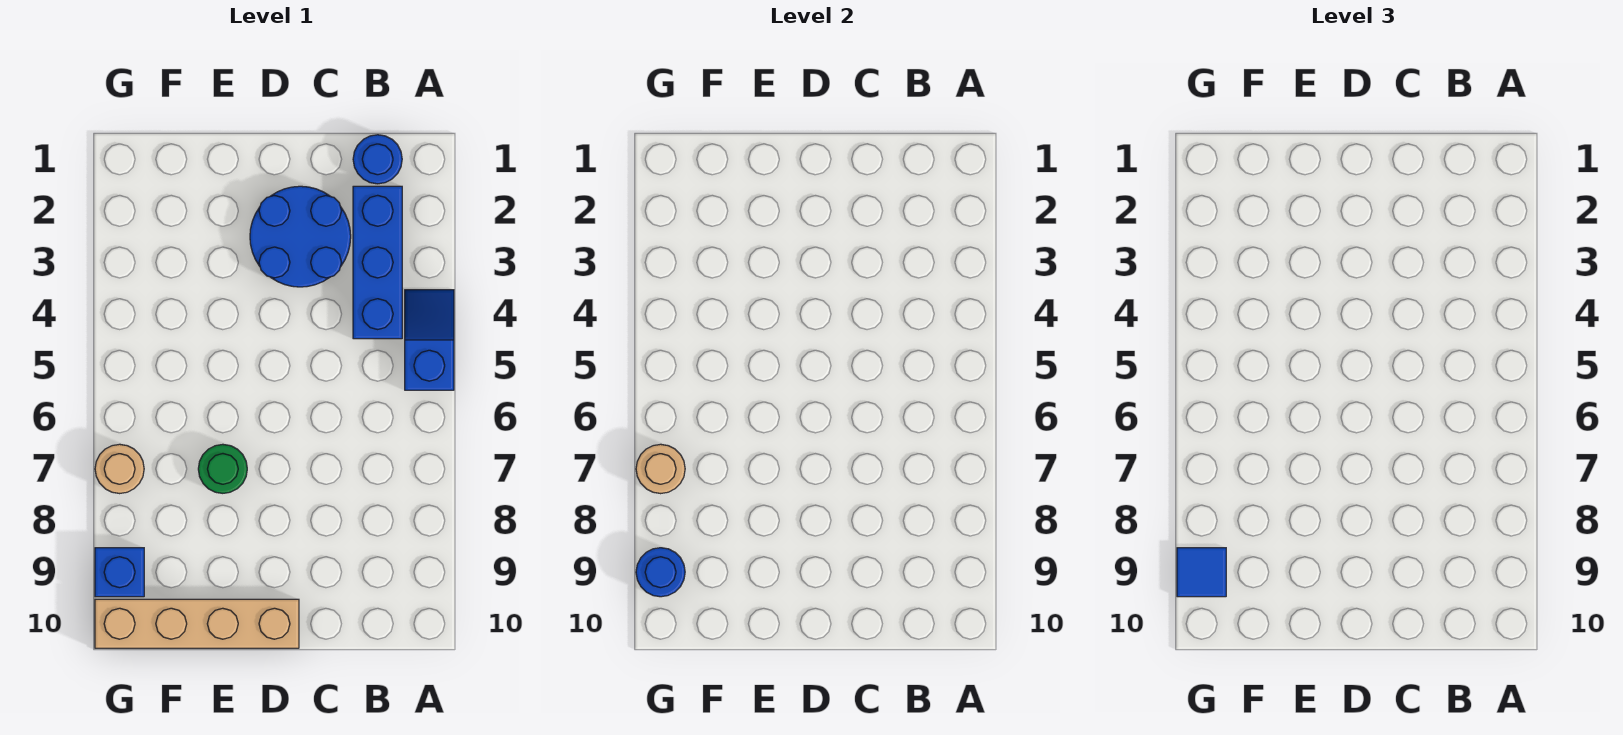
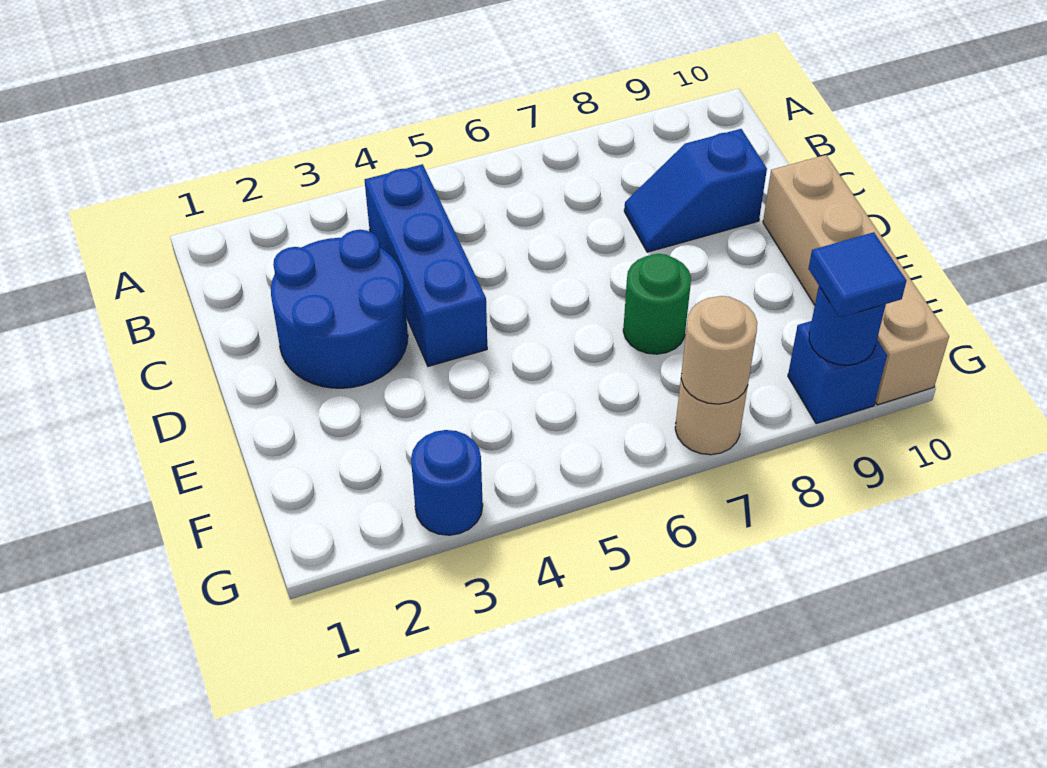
blue 1x2 slope [405,290,454,390] -> blue 1x2 slope moved to [624,129,767,252]
blue 1x1 round brick [353,135,402,184] -> blue 1x1 round brick moved to [411,430,483,535]
blue 1x3 brick [353,186,402,339] -> blue 1x3 brick turned to [365,164,487,366]

